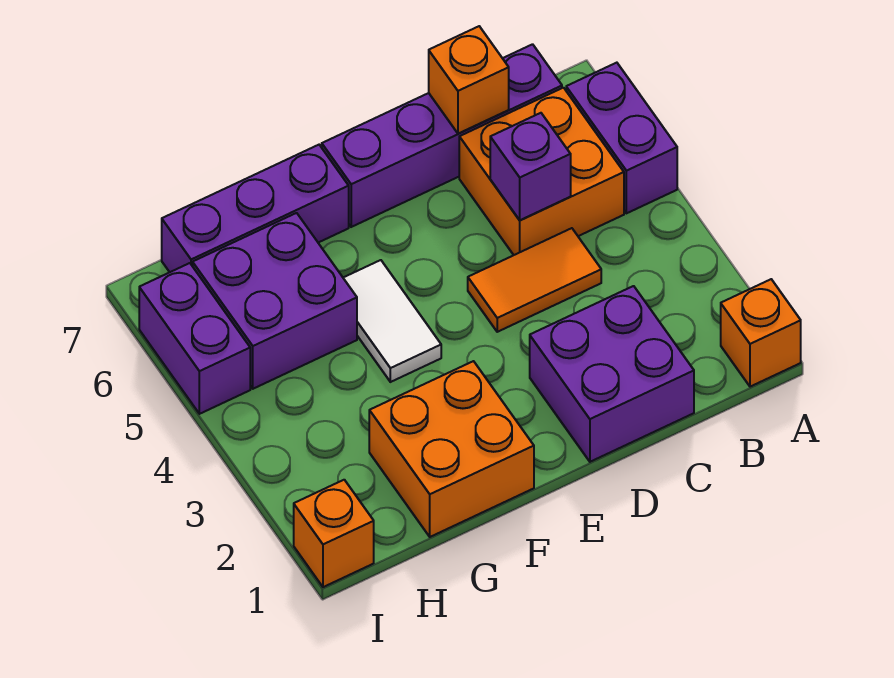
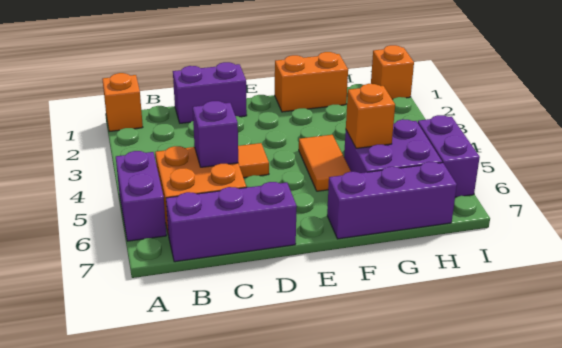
purple 1x4 brick [322,44,562,227] -> purple 1x3 brick [166,182,297,262]
purple 2x2 brick [530,286,694,462] -> purple 1x2 brick [173,62,247,123]
orange 1x1 brick [429,26,509,134] -> orange 1x1 brick moved to [346,84,395,148]
orange 2x2 brick [369,361,534,537] -> orange 1x2 brick [275,52,348,112]
white 1x2 tile [343,260,441,382] -> orange 1x2 tile [299,135,351,191]

